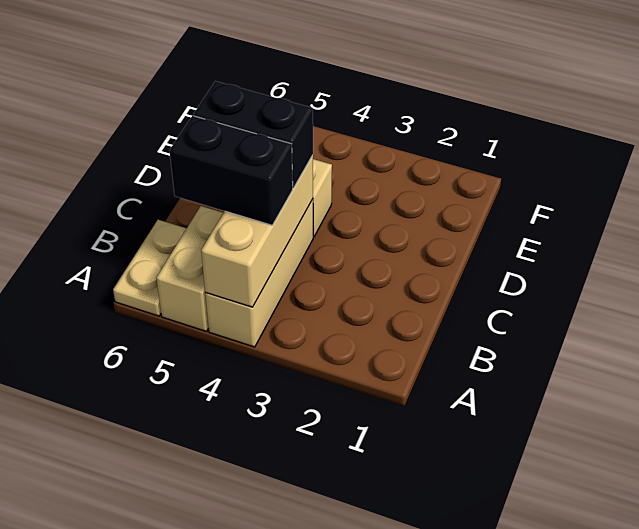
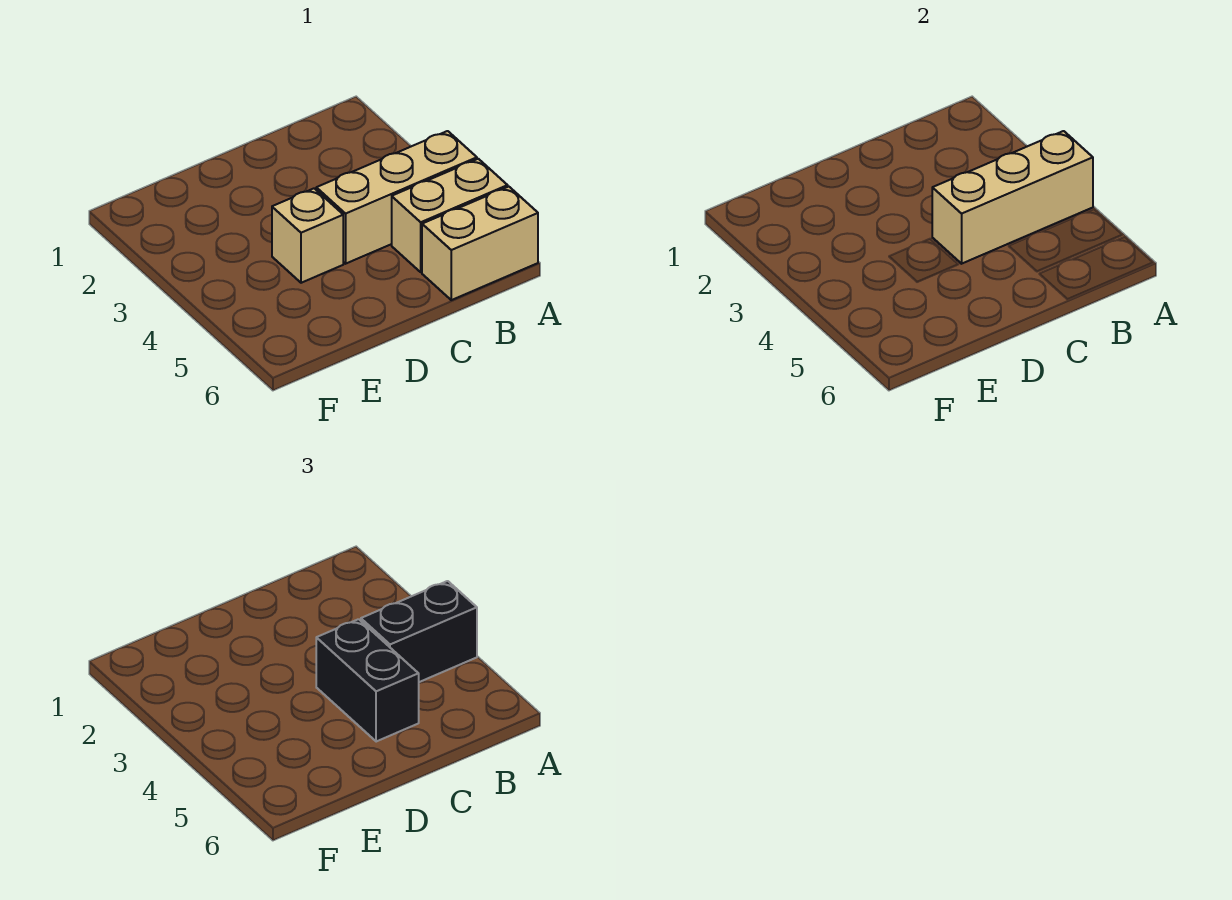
tan 1x2 plate [113,220,187,316] -> tan 1x2 brick [422,187,538,300]
black 1x2 brick [169,116,293,225] -> black 1x2 brick turned to [361,581,477,682]

